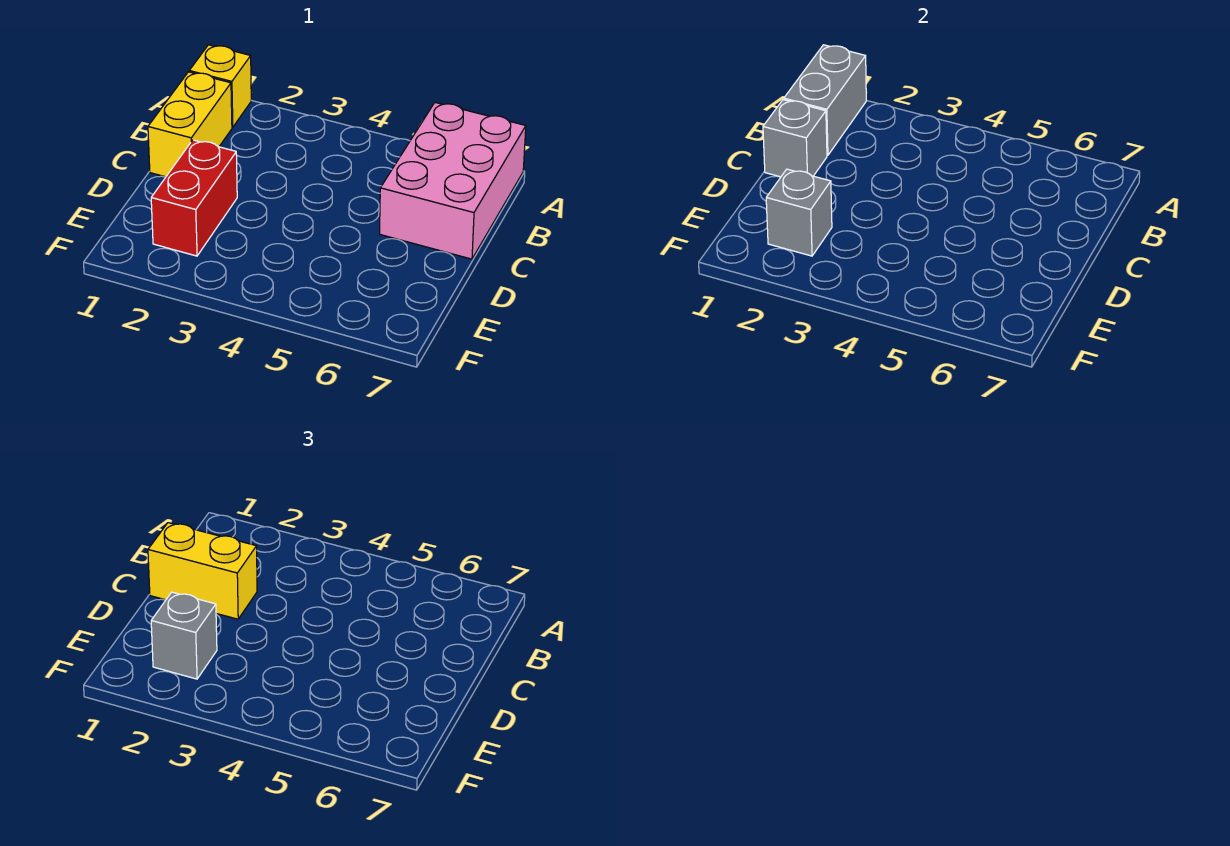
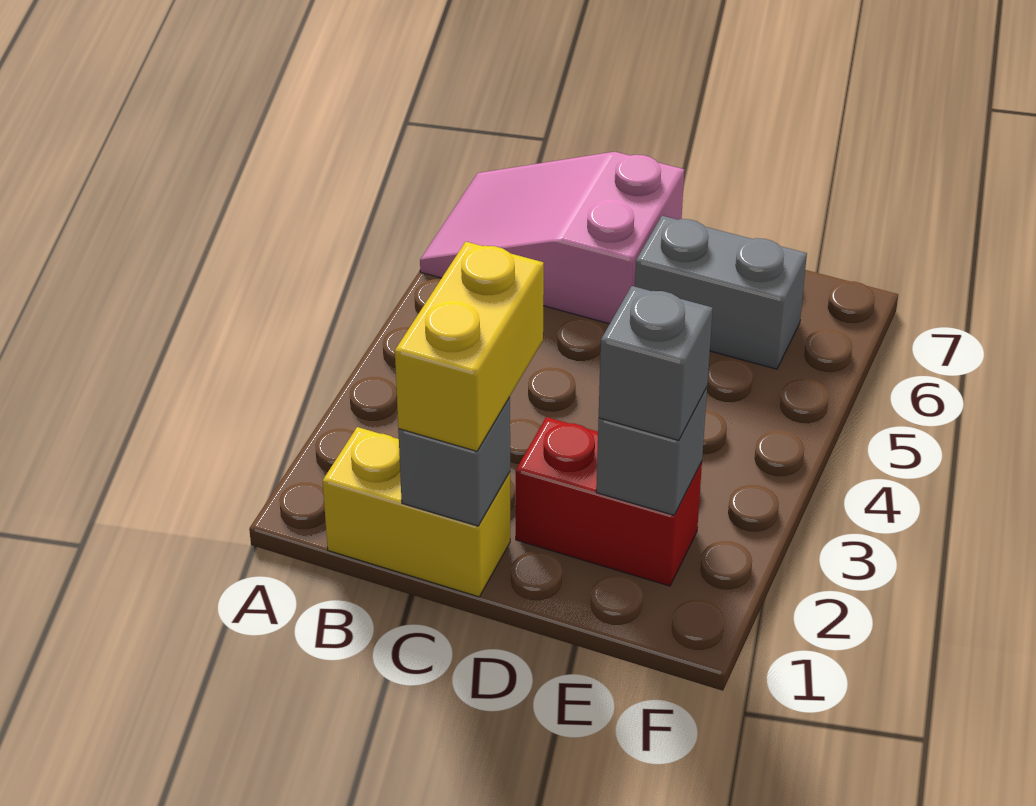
yellow 1x1 brick [189,45,251,127] -> none
grey 1x2 brick [784,45,866,155] -> grey 1x2 brick moved to [635,216,807,369]
pink 2x3 brick [380,103,526,259] -> pink 2x3 slope [420,152,684,324]

